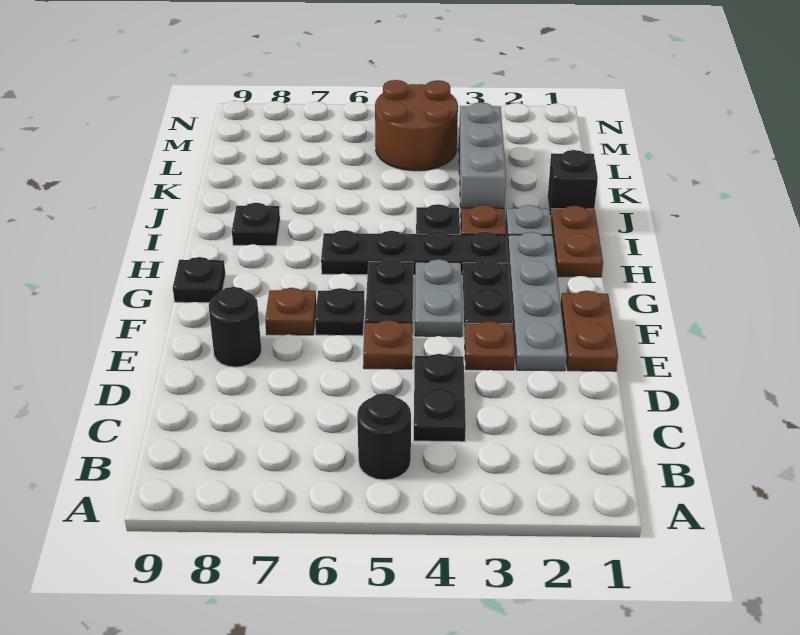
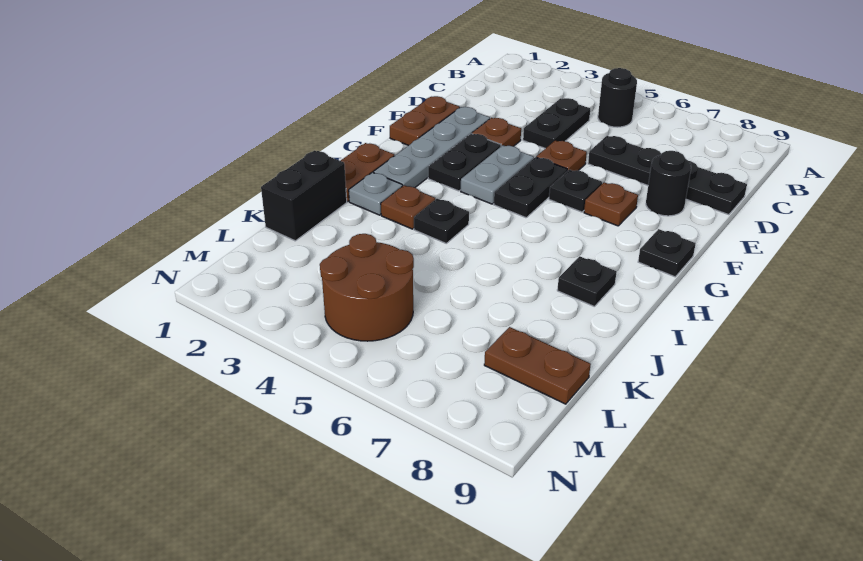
black 1x4 plate [321,230,508,276] -> black 1x4 plate moved to [588,136,747,215]
black 1x1 brick [548,150,598,216] -> black 1x2 brick [261,151,347,241]
grey 1x3 brick [459,102,506,208] -> none
none -> brown 1x2 plate [484,327,591,404]

